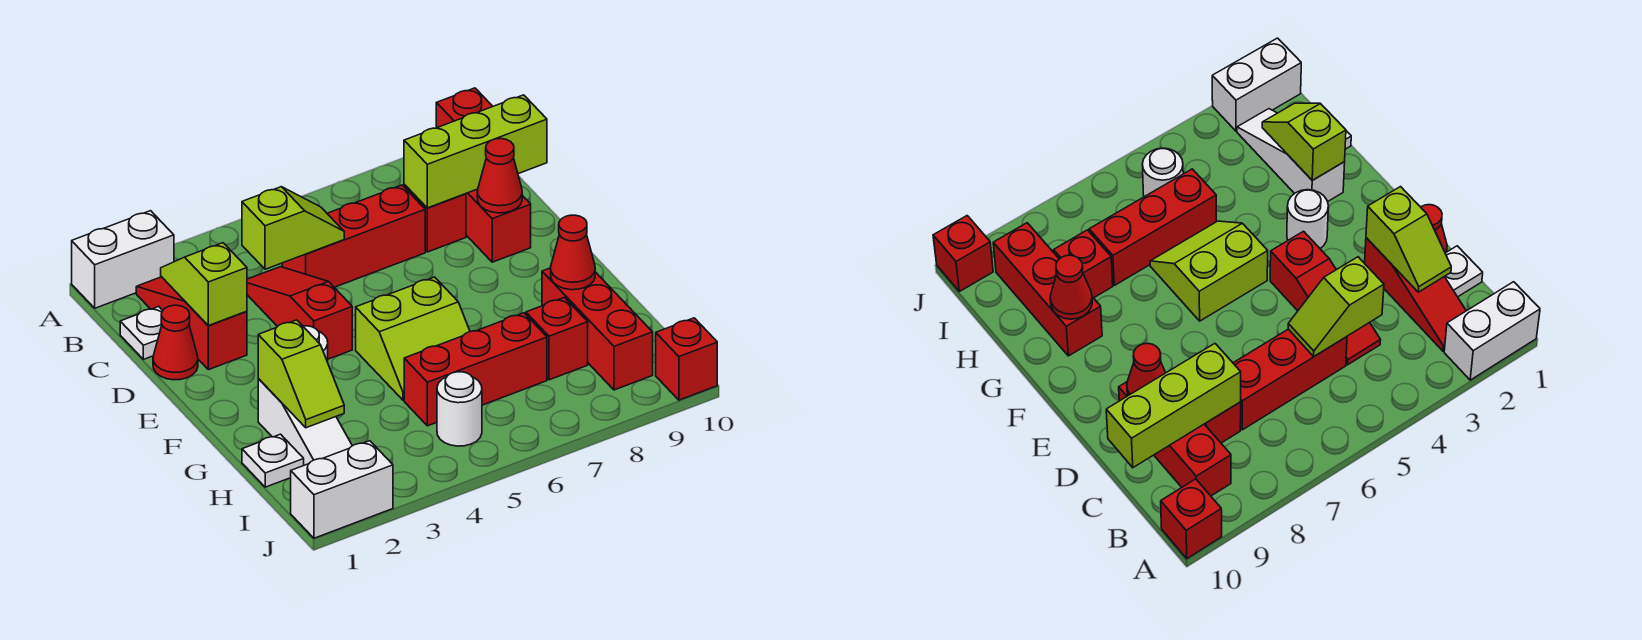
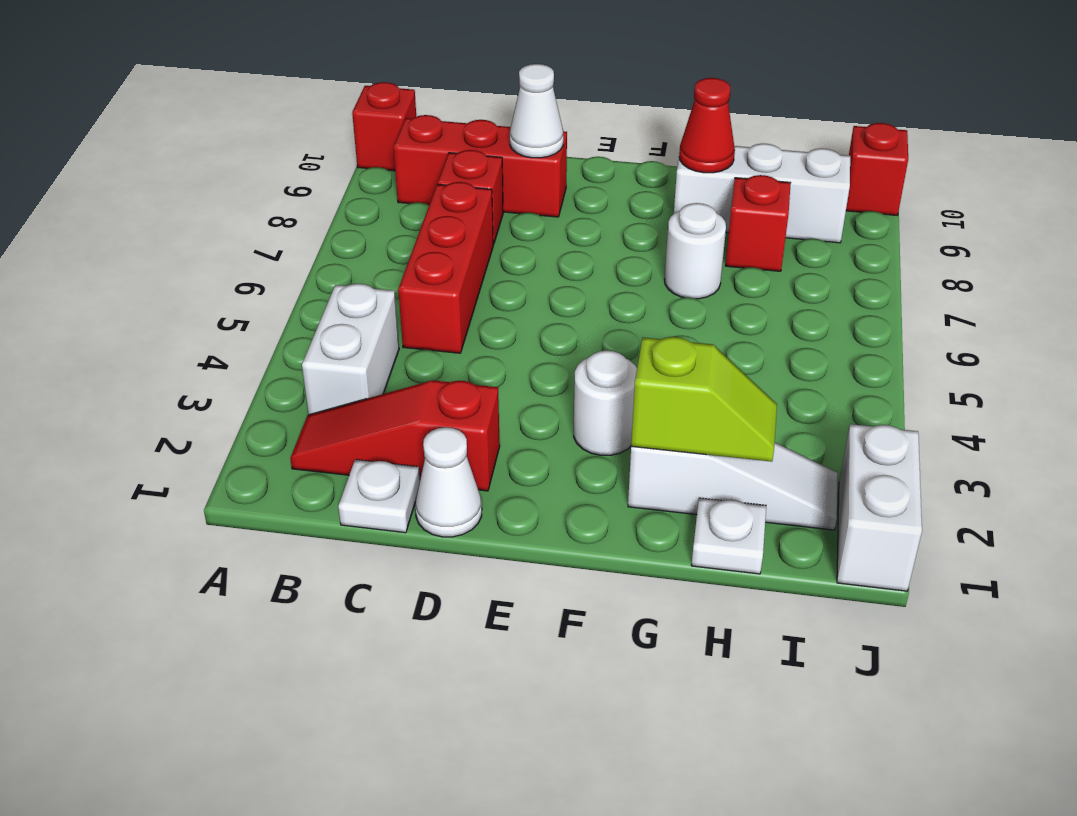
white 1x2 brick [72,211,174,308] -> white 1x2 brick moved to [302,284,399,415]
lime 1x2 slope [161,243,247,326] -> none
red 1x3 slope [247,267,352,359] -> none
lime 1x2 slope [242,187,344,269] -> none
lime 1x3 brick [404,95,547,208] -> none
red 1x1 cone [153,305,198,380] -> white 1x1 cone [415,427,482,537]
red 1x1 cone [477,139,522,213] -> white 1x1 cone [510,64,563,158]
lime 2x2 slope [356,277,470,400] -> none
red 1x3 brick [542,268,653,390] -> white 1x3 brick [674,144,850,243]
red 1x3 brick [404,313,547,426] -> none
white 1x1 round brick [437,372,482,446] -> white 1x1 round brick moved to [665,203,726,299]

